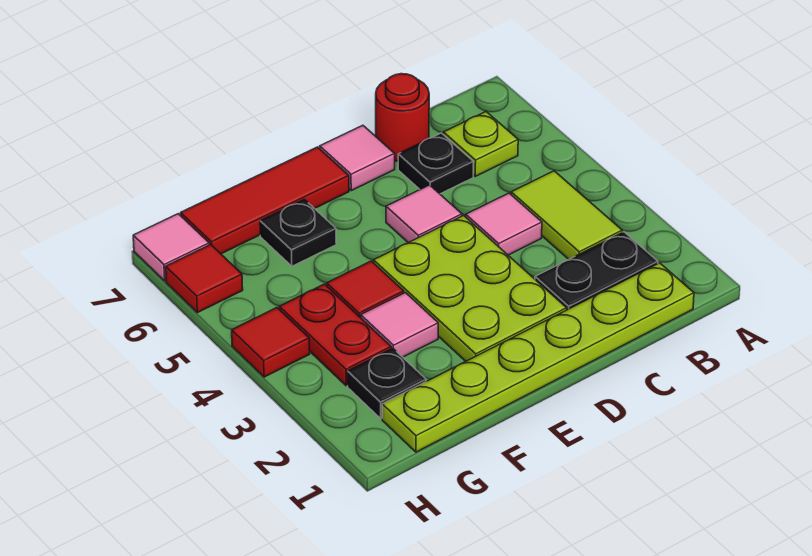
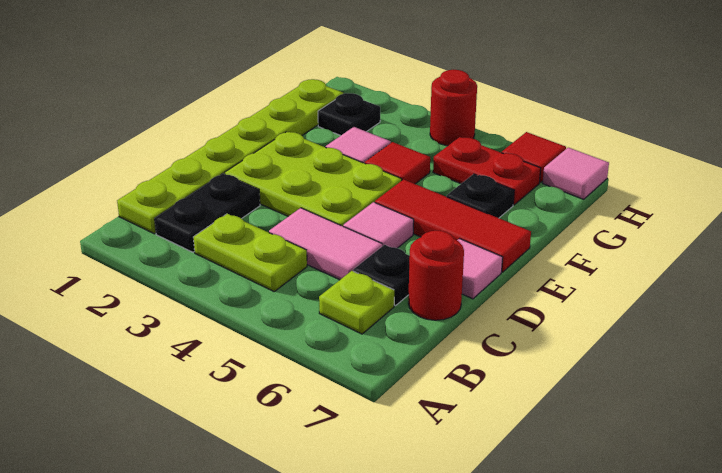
lime 1x2 tile [511,171,622,259] -> lime 1x2 plate [193,214,307,291]
pink 1x1 tile [466,193,542,255] -> pink 1x2 tile [269,208,382,280]
red 1x3 tile [181,147,349,254] -> red 1x3 tile turned to [375,179,531,272]
red 1x2 plate [279,284,391,386] -> red 1x2 plate moved to [433,137,541,205]
red 1x1 tile [232,308,310,377] -> red 1x1 round brick [430,70,477,146]

